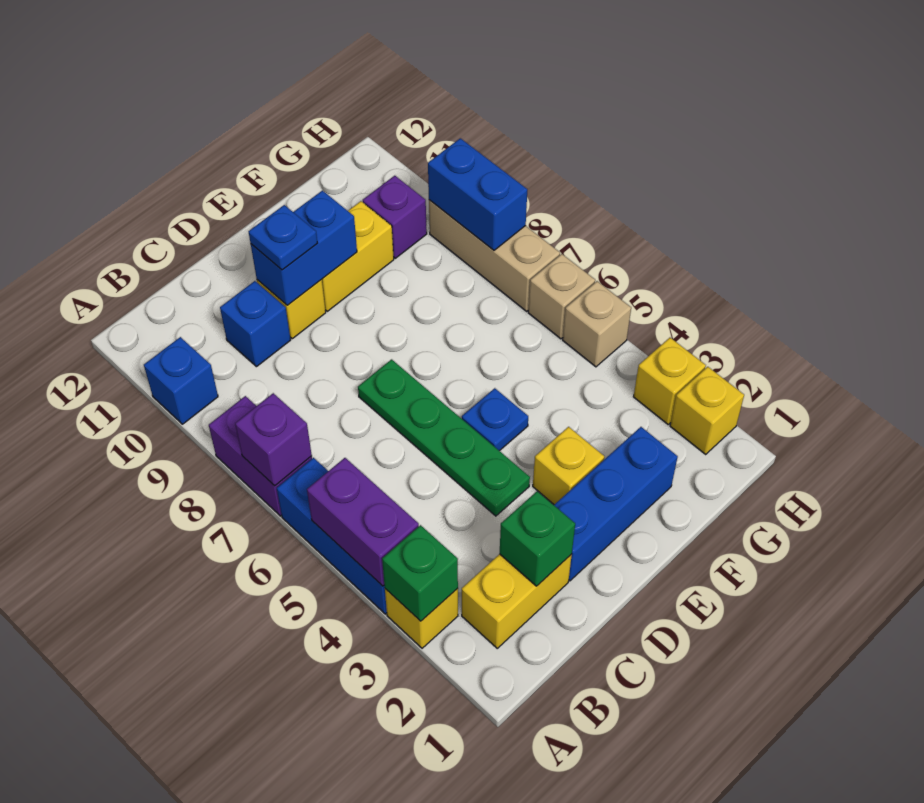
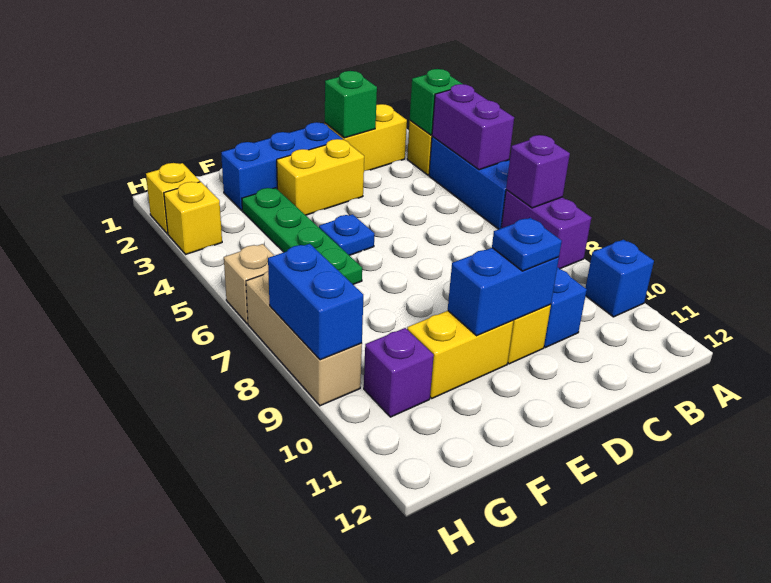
green 1x4 plate [358,359,530,516] -> green 1x4 plate moved to [242,188,362,284]
yellow 1x1 brick [533,427,604,505] -> yellow 1x2 brick [277,139,364,215]
tan 1x1 brick [563,281,631,367] -> none

